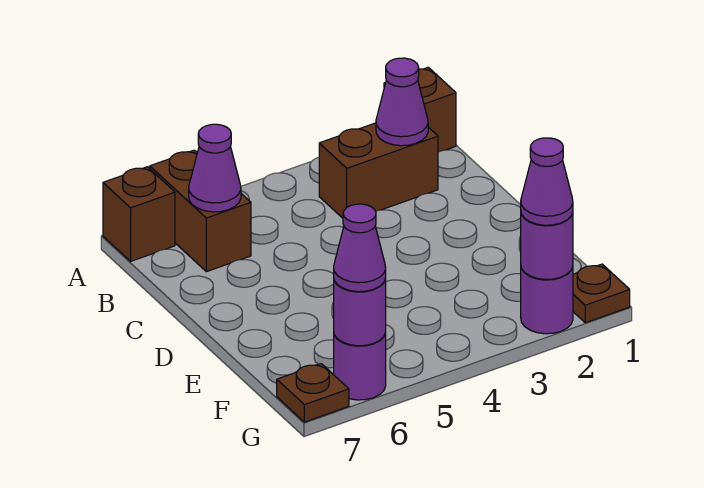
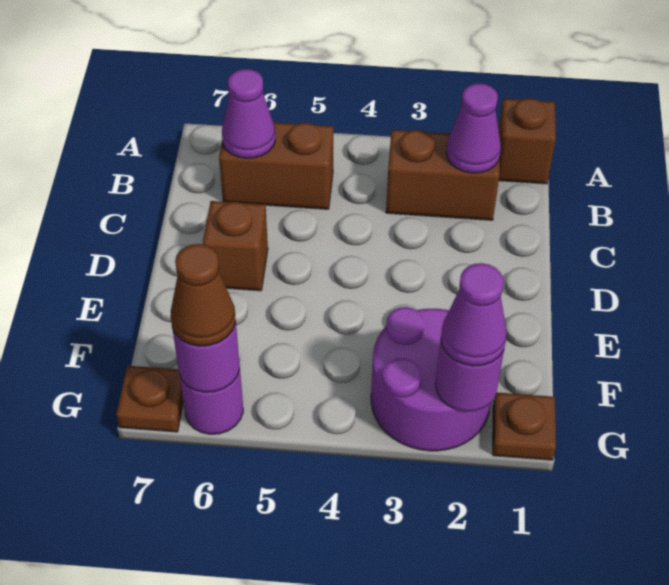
brown 1x2 brick [150,150,251,272] -> brown 1x2 brick turned to [219,122,333,209]
brown 1x1 brick [103,167,175,261] -> brown 1x1 brick moved to [203,201,268,291]
purple 1x1 round brick [521,267,573,334] -> purple 2x2 round brick [371,307,491,451]
purple 1x1 cone [334,204,386,292] -> brown 1x1 cone [171,244,236,346]

